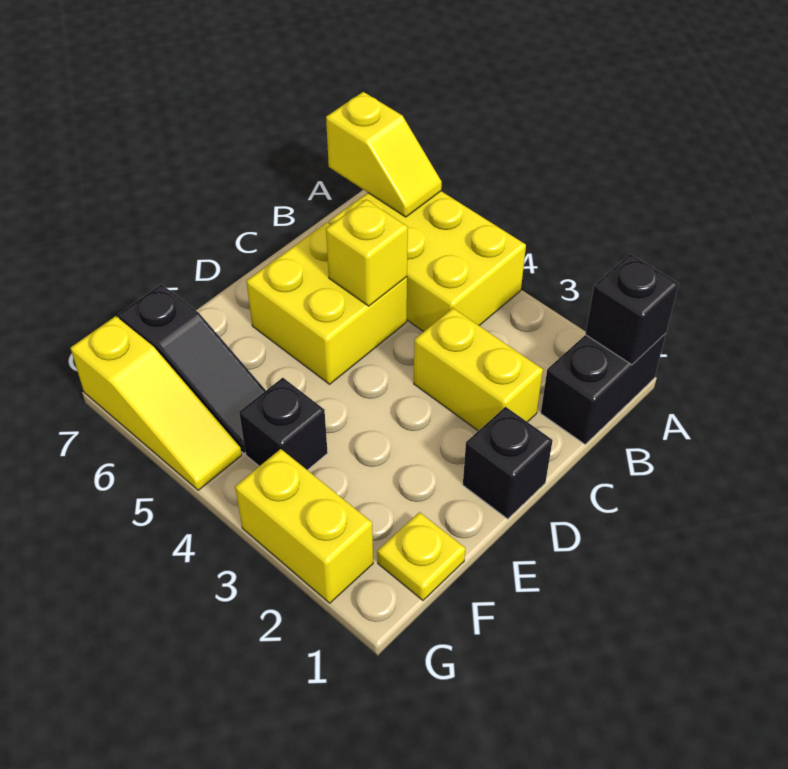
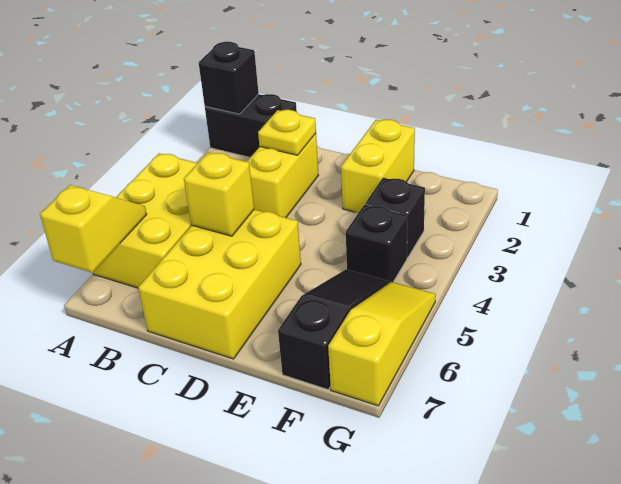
yellow 2x2 brick [246,223,407,384] -> yellow 2x3 brick [138,210,301,359]
black 1x1 brick [463,407,553,519] -> black 1x1 brick moved to [365,178,425,258]
yellow 1x1 plate [377,512,465,600] -> yellow 1x1 plate moved to [258,110,316,155]
yellow 1x2 brick [235,449,373,603] -> yellow 1x2 brick moved to [341,119,415,213]

